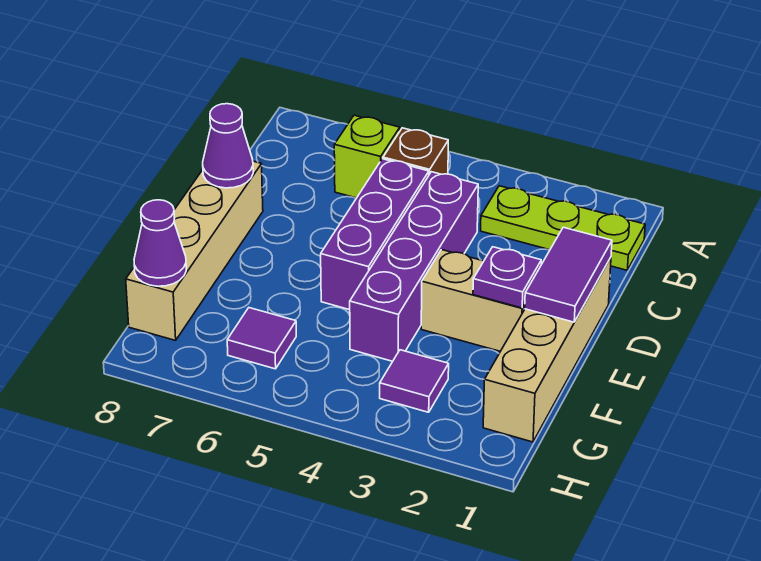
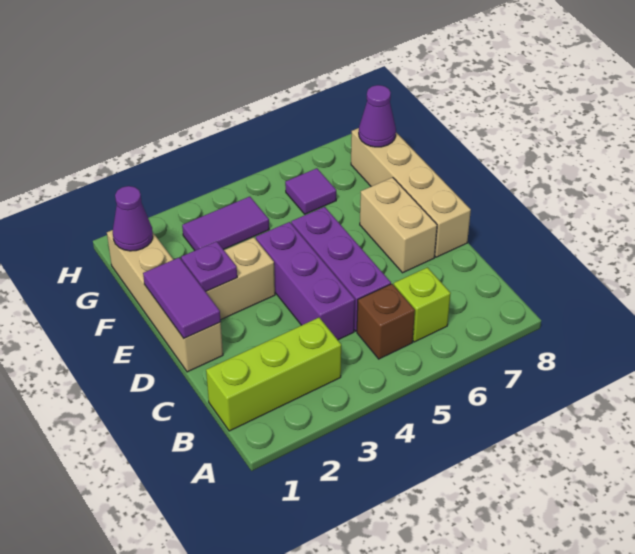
lime 1x3 plate [481,186,645,270] -> lime 1x3 brick [206,318,341,431]
purple 1x4 brick [350,172,478,361] -> purple 1x3 brick [256,222,355,340]
none -> tan 1x2 brick [360,177,437,273]
purple 1x1 cone [203,104,253,188] -> purple 1x1 cone moved to [113,186,153,251]
purple 1x1 tile [380,350,449,412] -> purple 1x2 tile [182,197,269,250]

